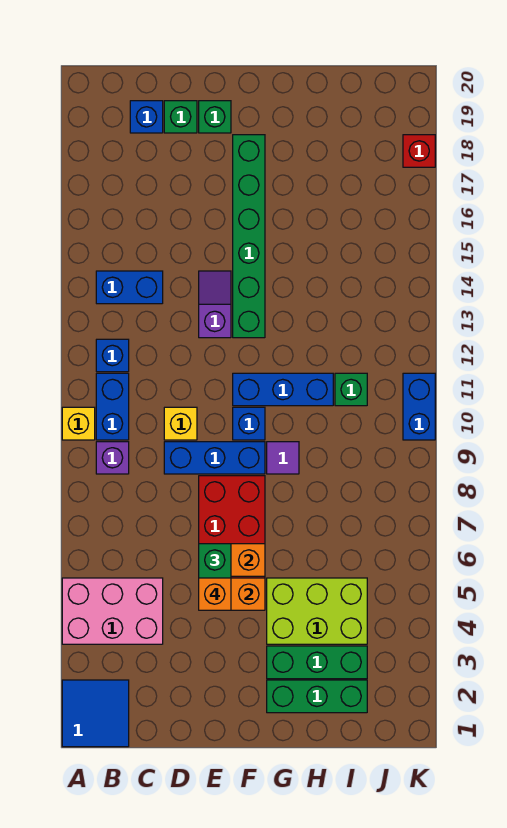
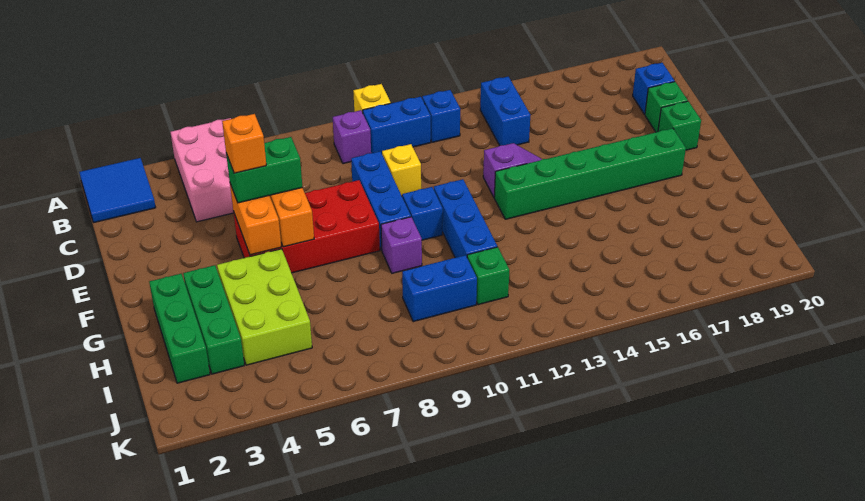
purple 1x1 tile [267,442,299,474] -> purple 1x1 brick [381,217,422,273]
blue 1x2 brick [403,373,435,440] -> blue 1x2 brick moved to [402,255,477,322]
red 1x1 brick [403,135,435,167] -> none

